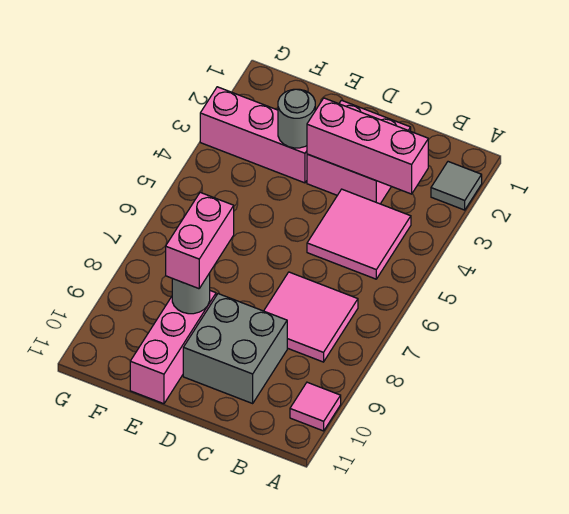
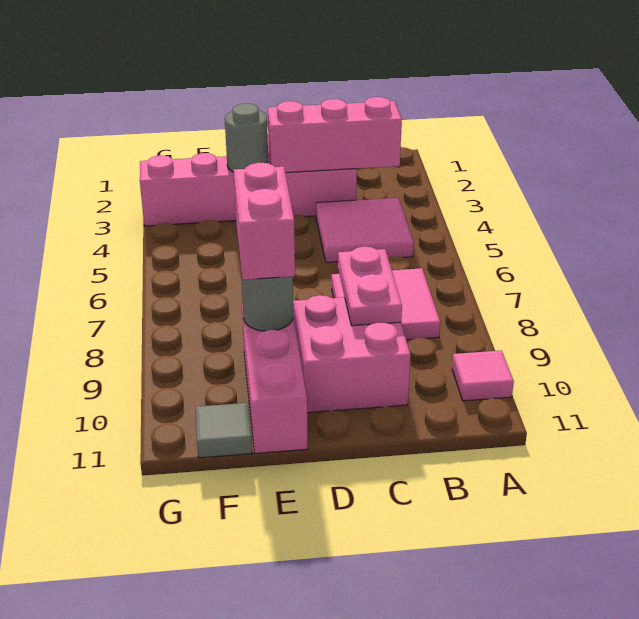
grey 1x1 tile [431,162,482,210] -> grey 1x1 tile moved to [196,403,252,458]
none -> pink 1x2 plate [338,247,402,326]
grey 2x2 brick [183,294,287,403] -> pink 2x2 brick [293,295,411,413]

